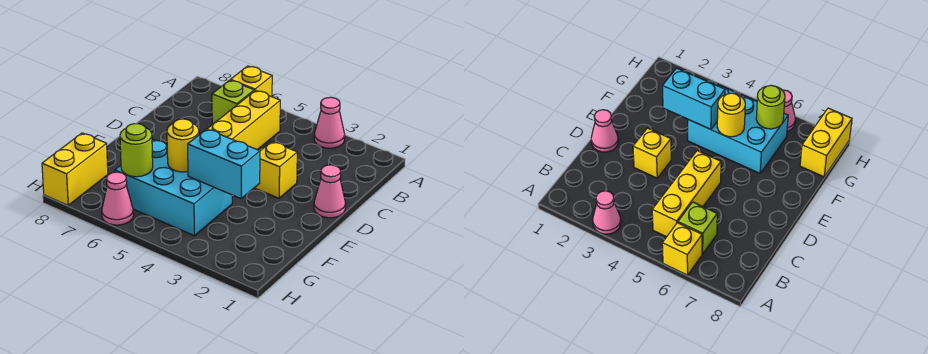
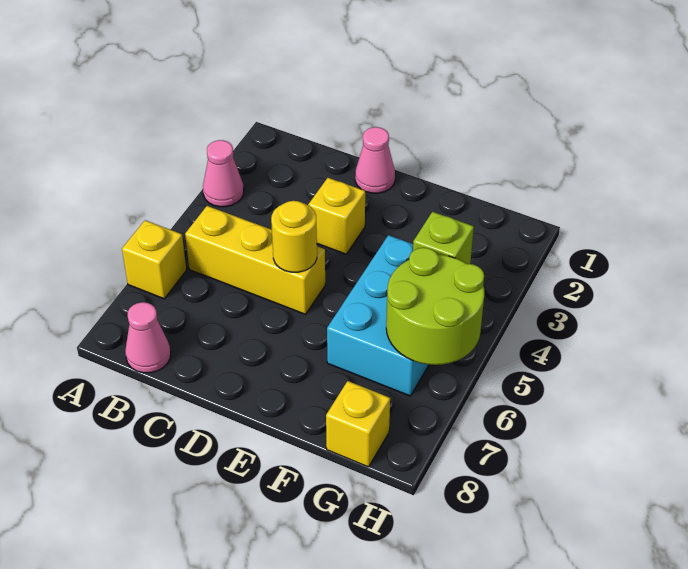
lime 1x1 brick [212,80,254,124] -> lime 1x1 brick moved to [413,212,474,264]
cyan 1x2 brick [188,129,260,198] -> none
yellow 1x1 round brick [167,119,199,172] -> yellow 1x1 round brick moved to [271,201,317,272]
lime 1x1 round brick [120,124,153,177] -> lime 2x2 round brick [386,248,484,365]
yellow 1x2 brick [42,133,108,205] -> yellow 1x1 brick [326,381,390,467]
pink 1x1 cone [102,172,134,225] -> pink 1x1 cone moved to [125,302,171,373]

